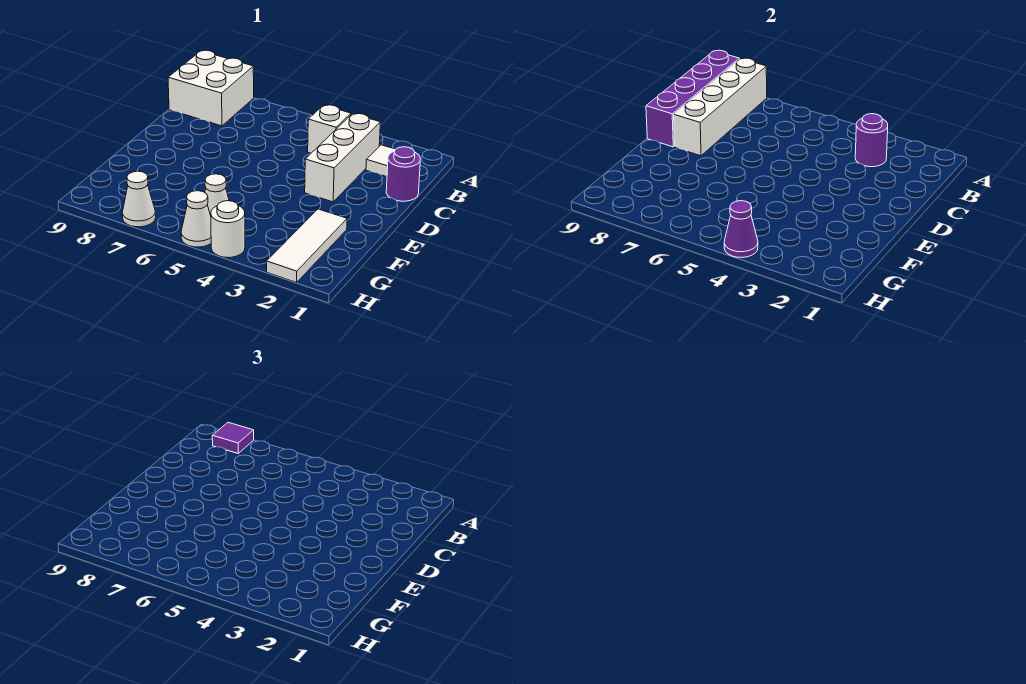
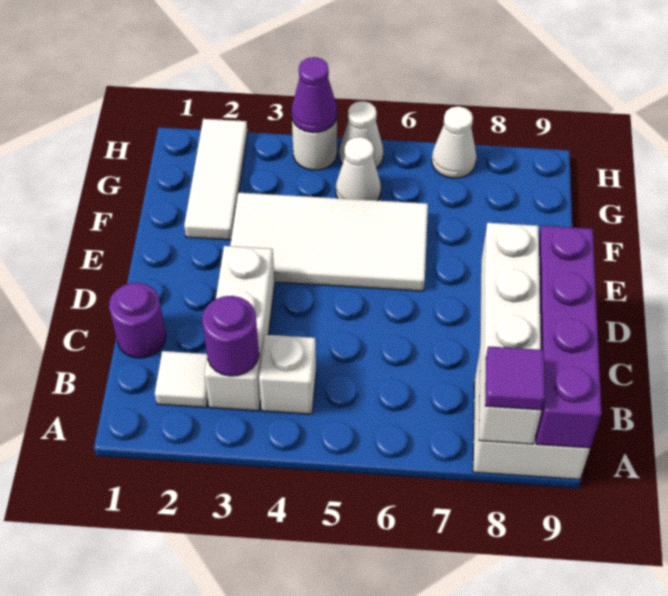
none -> white 2x4 tile [230,193,428,291]

